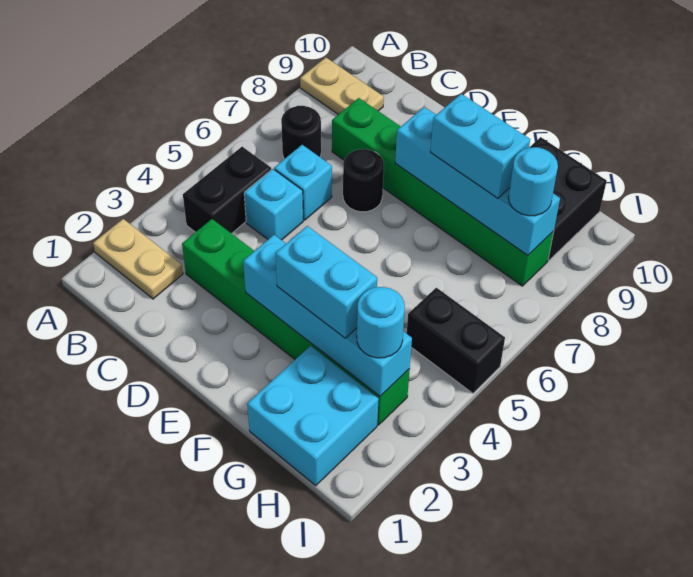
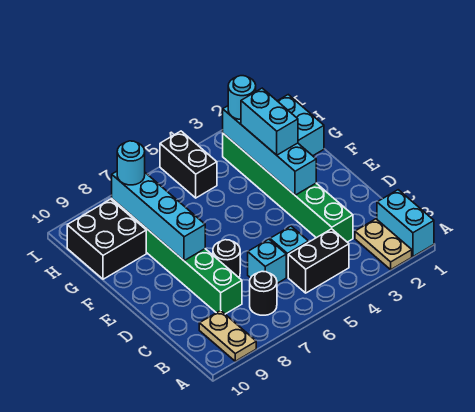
cyan 1x2 brick [431,94,530,198] -> cyan 1x2 brick moved to [377,190,434,257]

